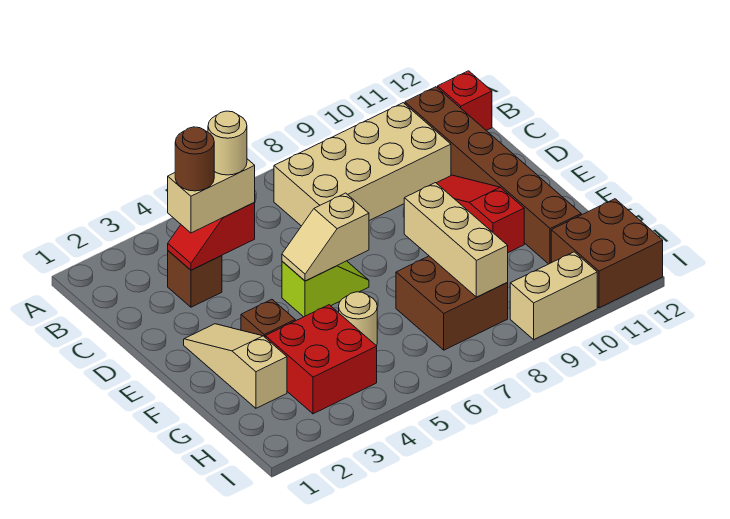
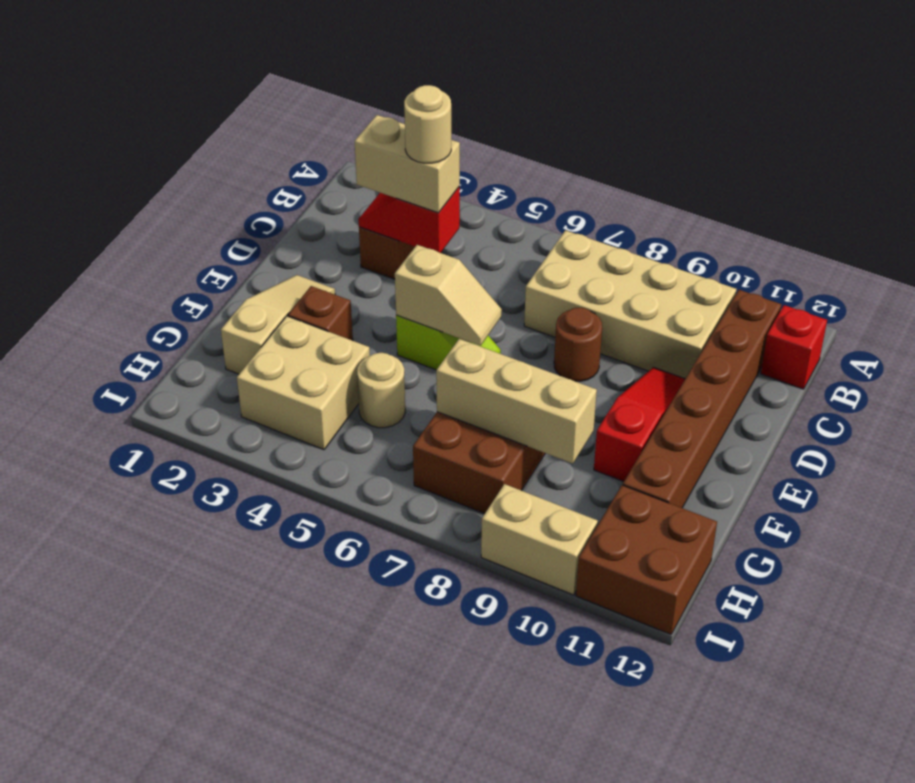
brown 1x1 round brick [175,127,214,191] -> brown 1x1 round brick moved to [554,307,602,381]
tan 1x2 slope [282,193,369,281] -> tan 1x2 slope turned to [395,245,502,346]
tan 1x3 brick [404,183,508,297] -> tan 1x3 brick turned to [436,339,597,464]
red 2x2 brick [265,305,377,414] -> tan 2x2 brick [237,316,370,450]

